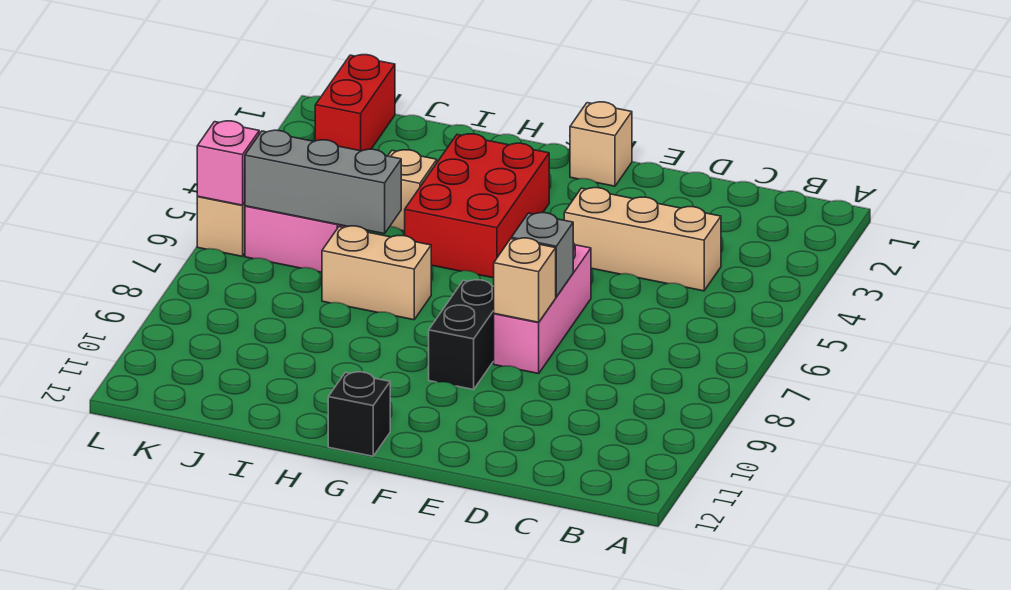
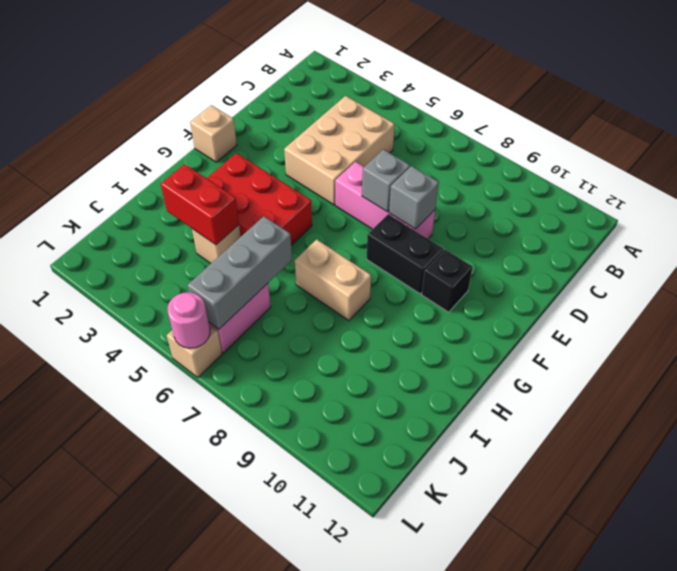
tan 1x3 brick [564,188,721,291] -> tan 2x3 brick [284,96,395,205]
tan 1x1 brick [494,238,556,322] -> grey 1x1 brick [389,166,439,229]
black 1x1 brick [328,372,390,456] -> black 1x1 brick moved to [421,249,473,312]
tan 1x2 brick [322,226,431,320] -> tan 1x2 brick turned to [295,239,371,321]
red 1x2 brick [315,55,395,151] -> red 1x2 brick moved to [161,164,239,245]
pink 1x1 brick [197,121,259,205] -> pink 1x1 round brick [168,292,210,348]

